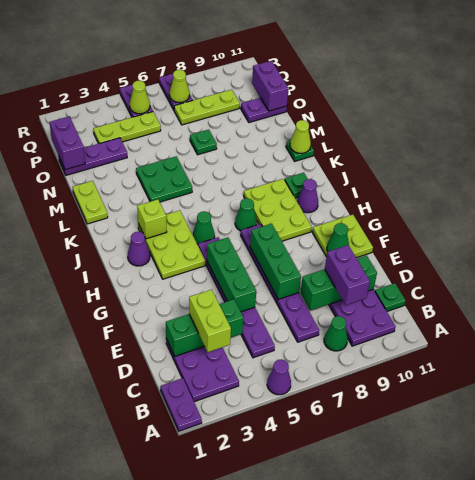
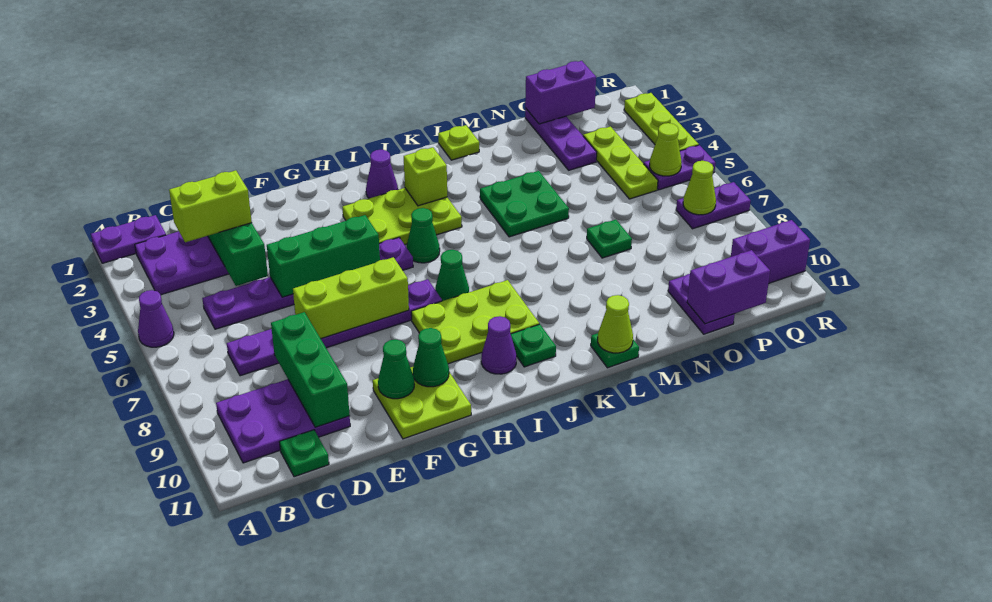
green 1x1 cone [324,316,348,351] -> green 1x1 cone moved to [413,328,449,387]
purple 1x2 brick [325,245,370,305] -> purple 1x2 brick moved to [731,220,810,283]
green 1x3 brick [250,224,301,299] -> lime 1x3 brick [293,257,409,339]
lime 1x2 plate [73,181,108,224] -> lime 1x1 plate [438,125,479,160]
lime 1x3 plate [174,90,240,125] -> lime 1x3 plate moved to [624,93,699,151]

